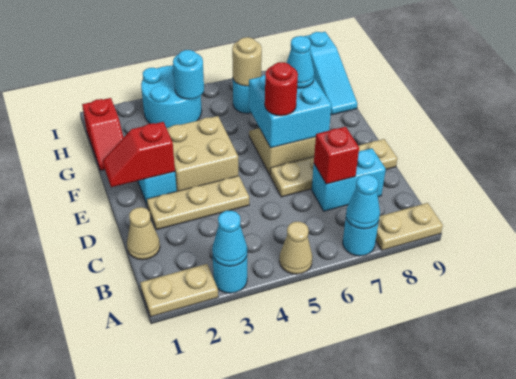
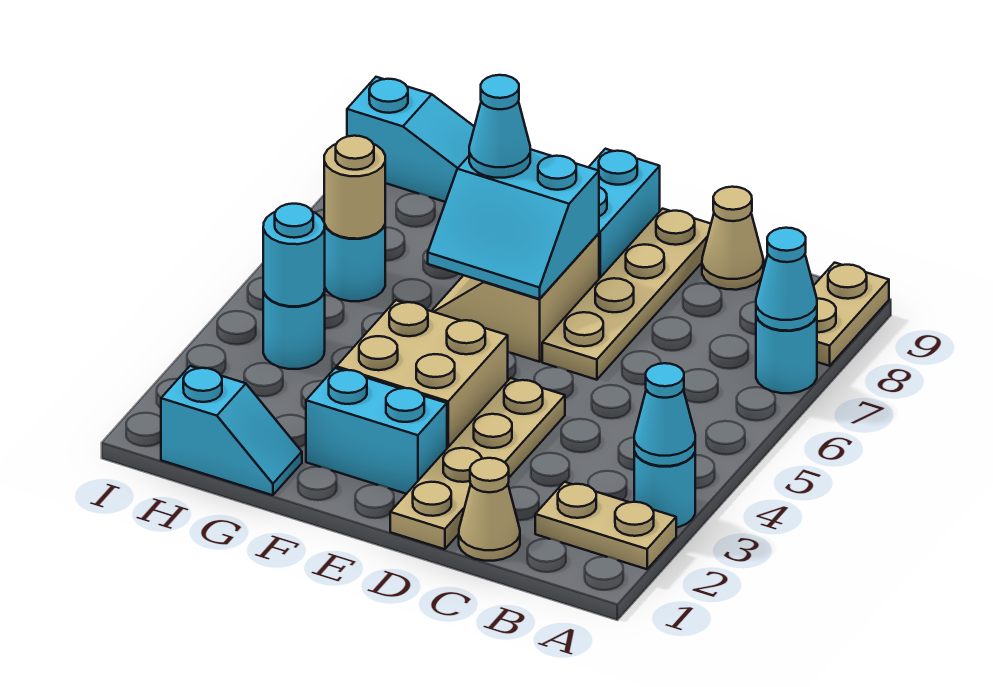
tan 1x2 plate [140,264,218,317] -> tan 1x2 plate turned to [535,482,676,569]
tan 1x1 cone [279,222,313,274] -> tan 1x1 cone moved to [702,187,763,290]
cyan 1x2 brick [312,148,386,211] -> cyan 1x2 brick moved to [589,149,660,279]
red 1x1 brick [314,127,359,184] -> none
tan 1x3 plate [147,176,249,230] -> tan 1x4 plate [390,378,565,549]
red 1x2 slope [103,122,175,187] -> none
cyan 2x2 brick [249,75,332,148] -> cyan 2x2 slope [428,149,599,299]
red 1x1 round brick [265,62,298,116] -> none
red 1x2 slope [82,98,124,171] -> cyan 1x2 slope [161,366,302,495]
cyan 2x2 round brick [141,65,202,128] -> cyan 1x1 round brick [263,290,325,369]

